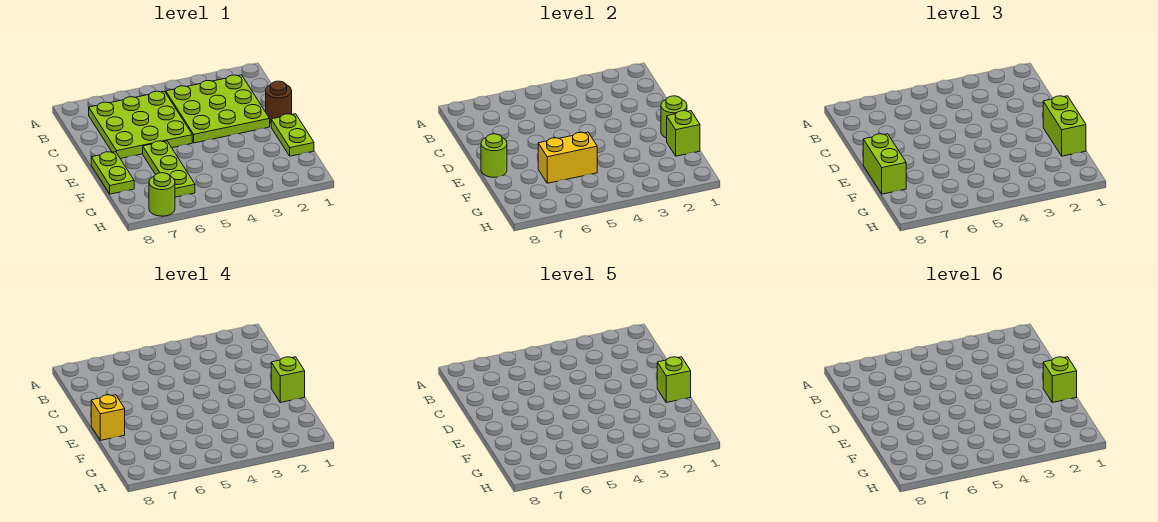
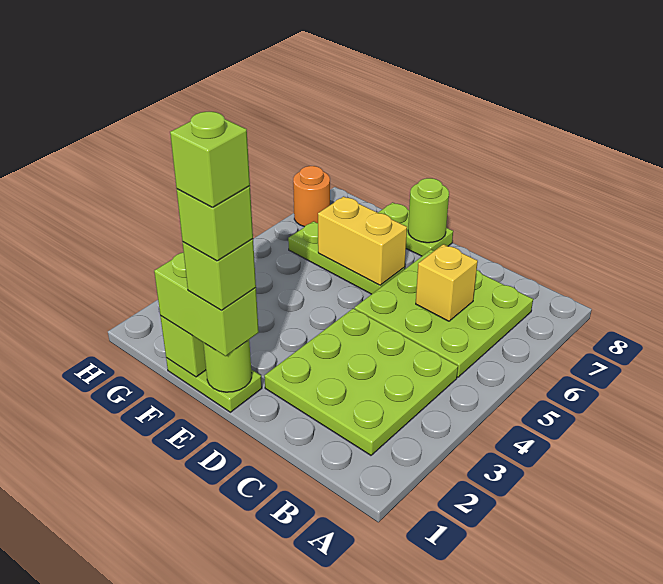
brown 1x1 round brick [266,81,292,123] -> none
lime 1x2 brick [863,134,906,194] -> none
yellow 1x1 brick [91,395,125,440] -> yellow 1x1 brick moved to [416,244,478,321]
yellow 1x2 brick [538,132,597,183] -> yellow 1x2 brick turned to [318,196,407,285]
lime 1x1 round brick [149,173,175,216] -> orange 1x1 round brick [293,166,330,227]

